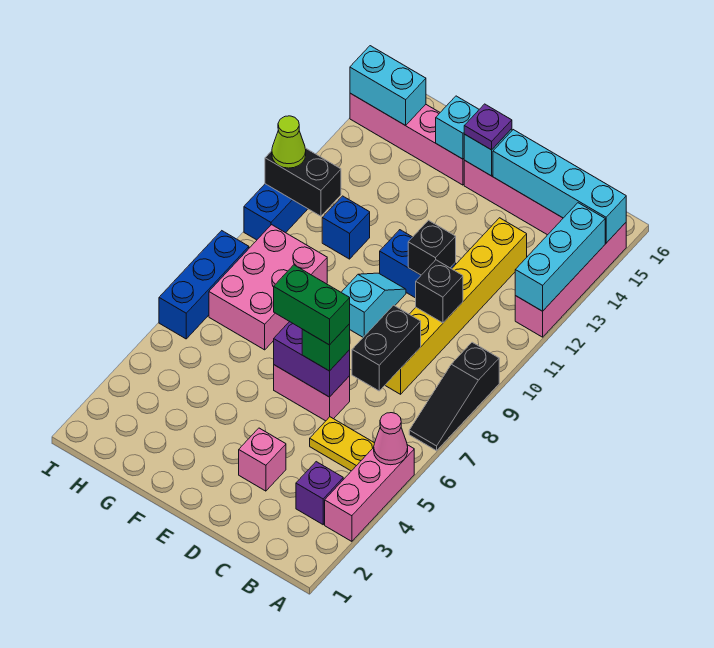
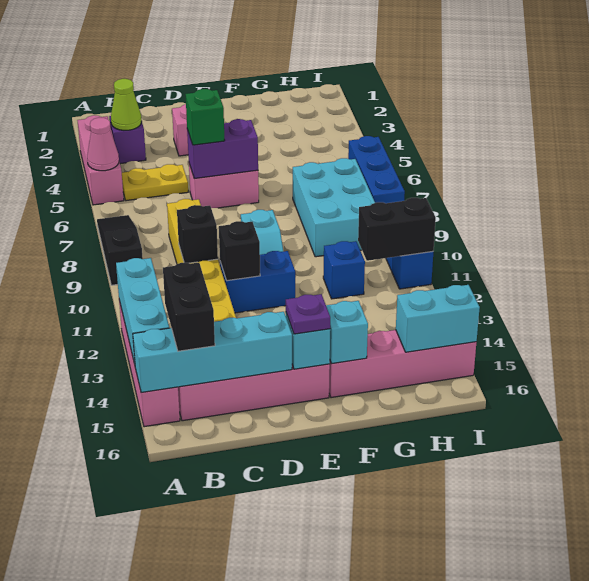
black 1x2 brick [352,305,421,391] -> black 1x2 brick moved to [163,263,215,351]
green 1x2 brick [274,265,350,345] -> none
pink 2x3 brick [209,225,327,350] -> cyan 2x3 brick [293,158,375,257]
lime 1x1 cone [272,116,306,168] -> lime 1x1 cone moved to [111,79,142,130]

